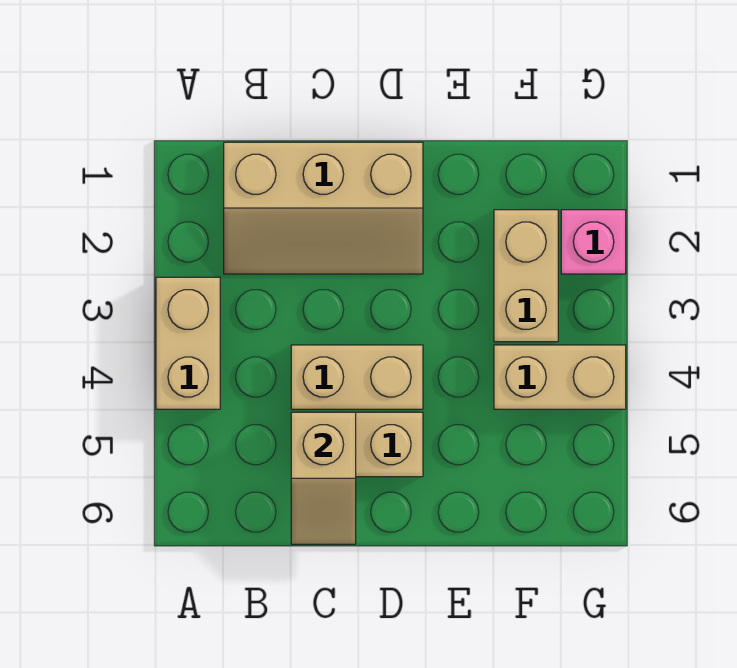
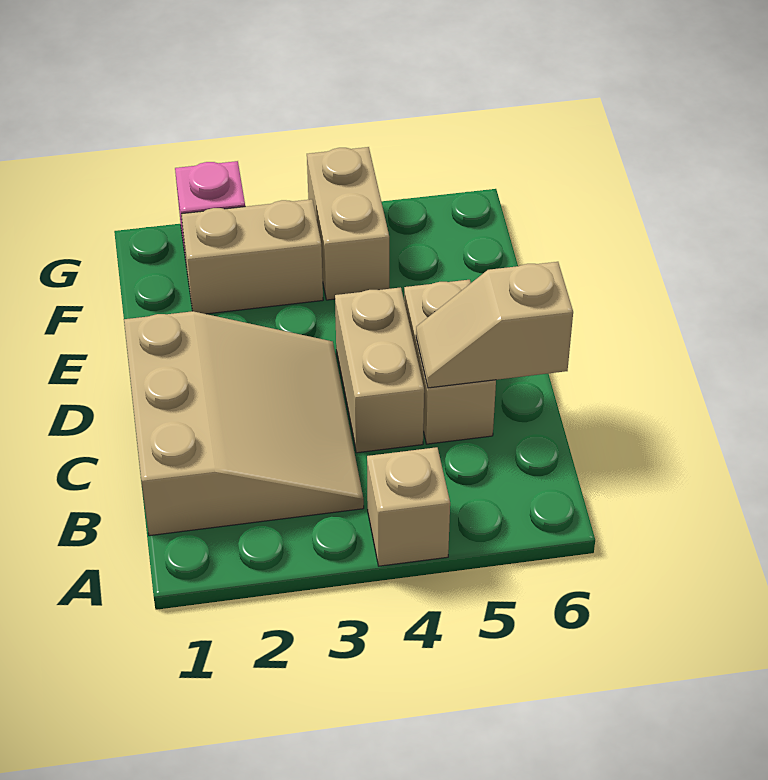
tan 1x2 brick [156,277,220,409] -> tan 1x1 brick [367,447,450,566]
tan 2x3 slope [224,142,423,274] -> tan 3x3 slope [124,311,364,536]
tan 1x2 slope [291,412,356,544] -> tan 1x2 slope turned to [416,262,573,388]

